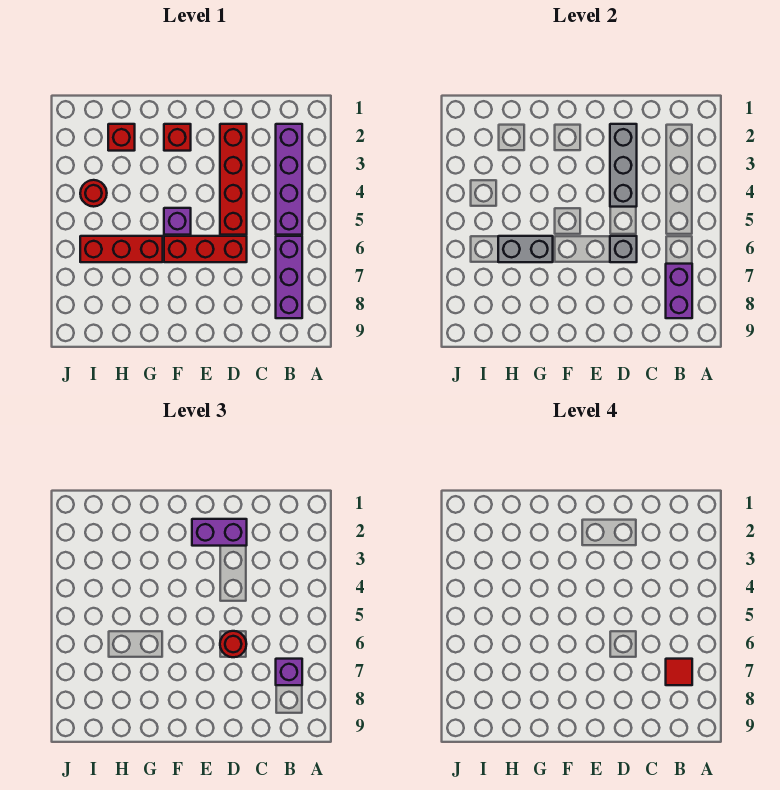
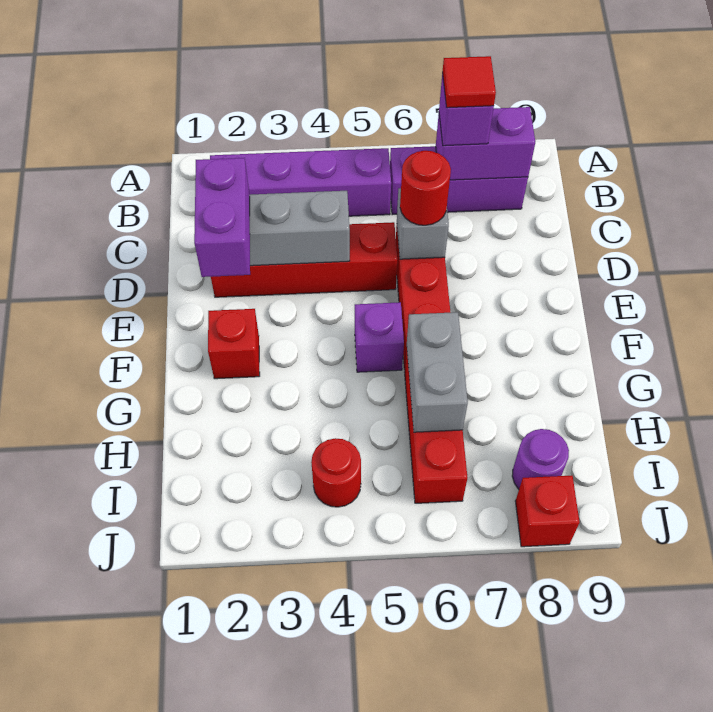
red 1x1 brick [108,124,135,151] -> red 1x1 brick moved to [515,475,580,547]
none -> purple 1x1 round brick [512,429,569,489]

